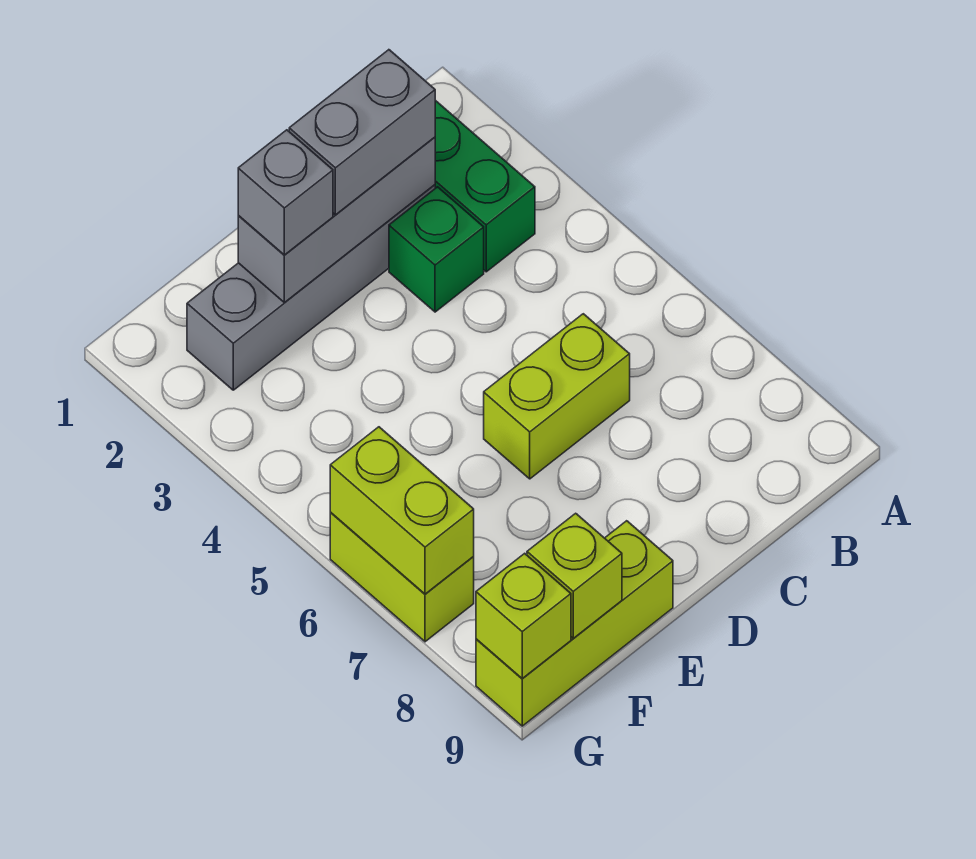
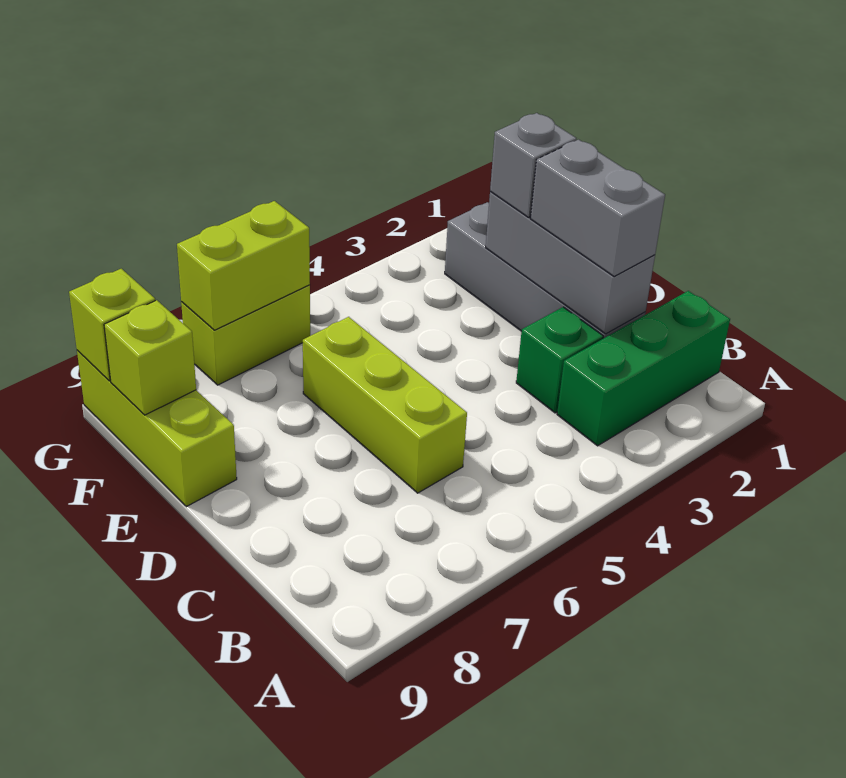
lime 1x2 brick [484,314,630,479] -> lime 1x3 brick [303,317,467,493]

